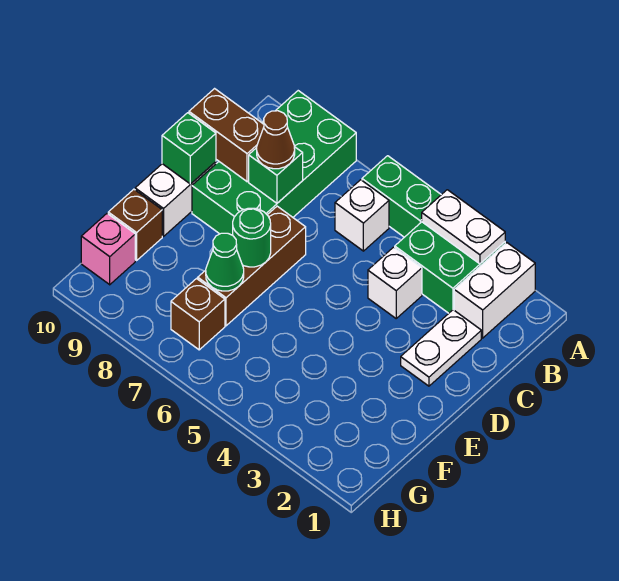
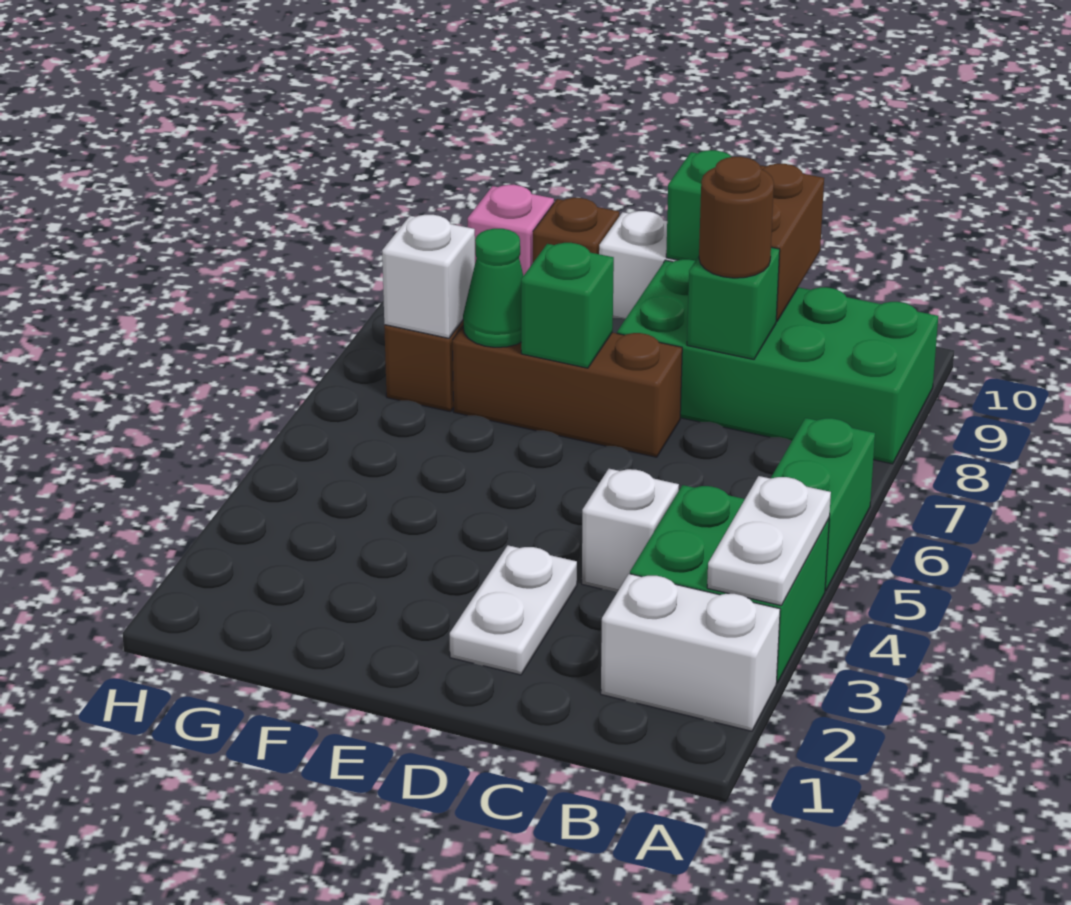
white 1x1 brick [335,180,389,251] -> white 1x1 brick moved to [382,215,475,338]
white 1x2 plate [401,310,481,386] -> white 1x2 plate turned to [450,545,577,675]
brown 1x1 cone [257,111,295,169] -> brown 1x1 round brick [699,157,774,278]
green 1x1 round brick [233,208,271,267] -> green 1x1 brick [521,243,614,368]

